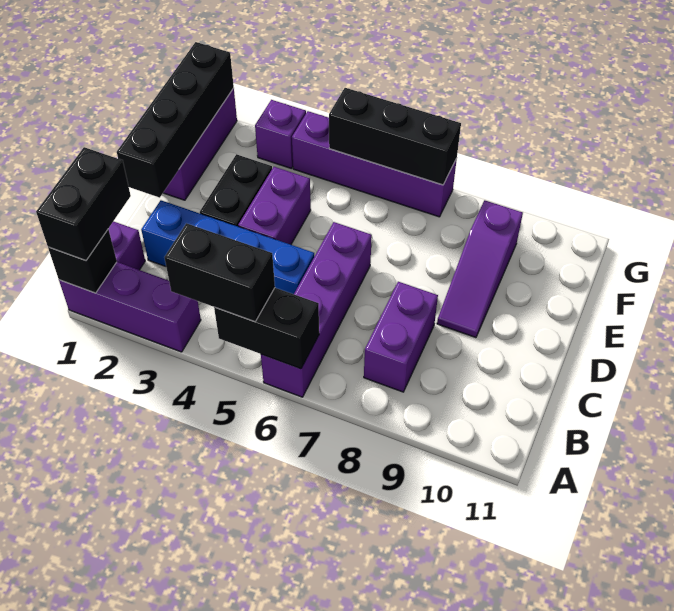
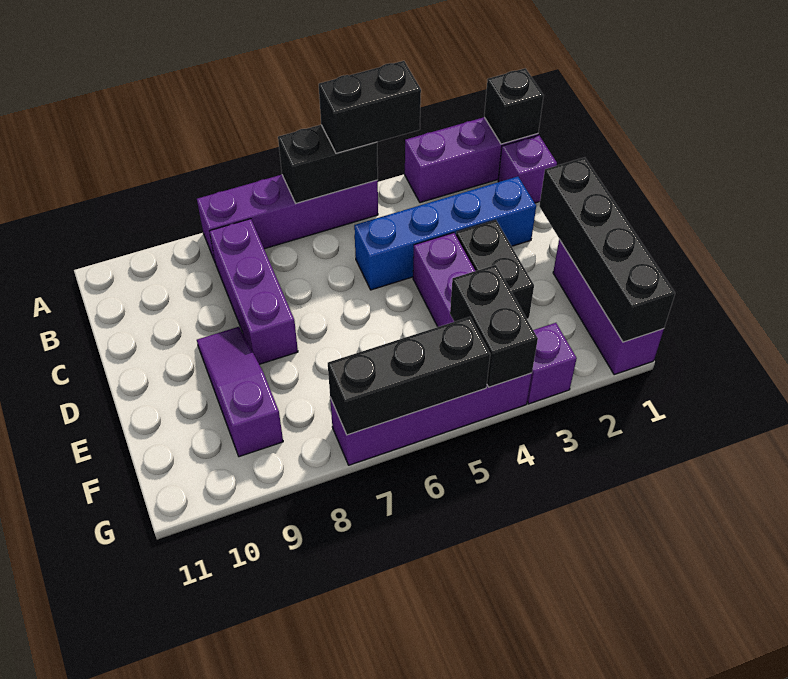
black 1x2 brick [36,147,131,261] -> black 1x2 brick moved to [450,265,538,387]
purple 1x4 brick [261,222,372,397] -> purple 1x4 brick turned to [197,175,378,261]
purple 1x2 brick [364,282,438,392] -> purple 1x3 brick [210,219,298,364]

